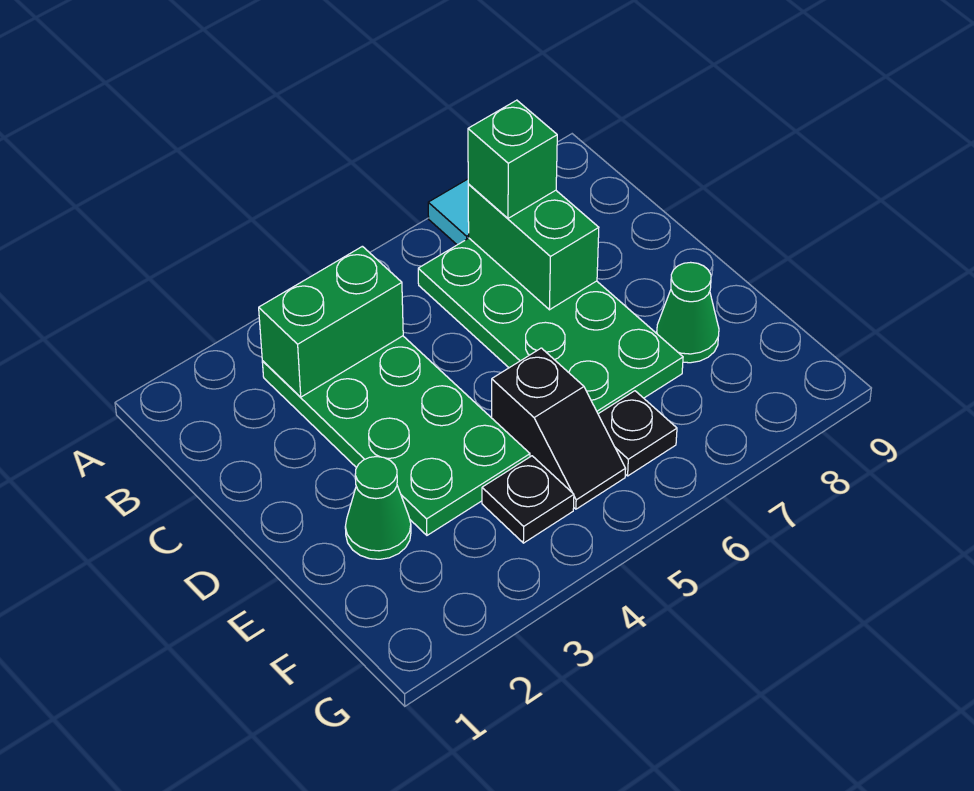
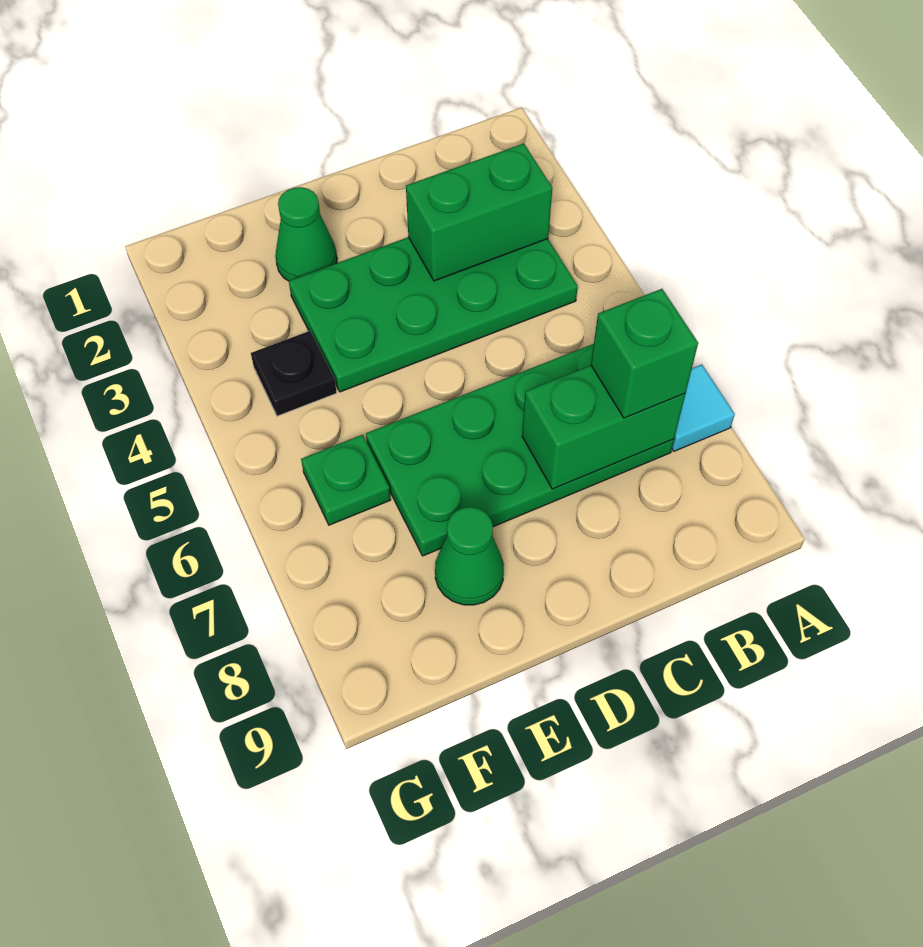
green 1x2 brick [259,246,403,397] -> green 1x2 brick turned to [406,144,552,281]
black 1x2 slope [492,348,626,509] -> none
black 1x1 plate [598,391,677,476] -> green 1x1 plate [301,435,391,525]

